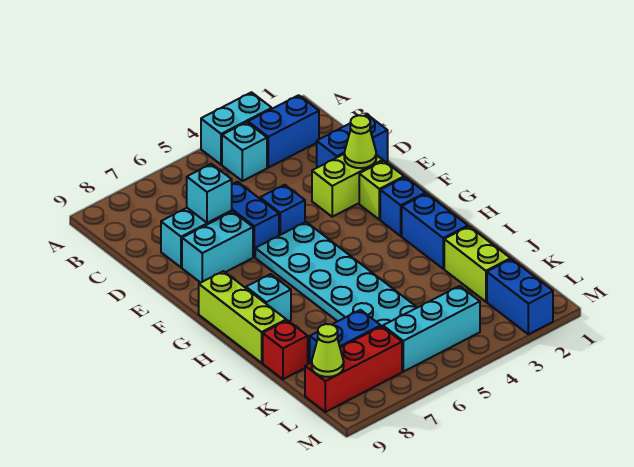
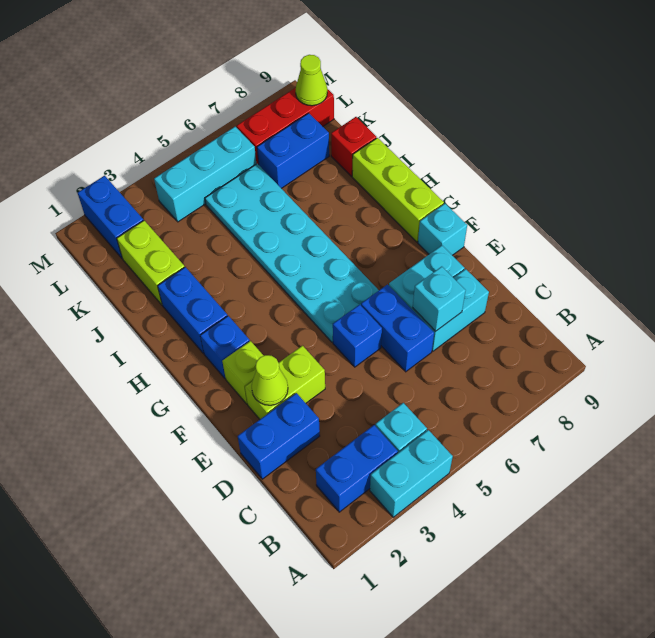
cyan 1x1 brick [246,274,291,321] -> cyan 1x1 brick moved to [418,204,467,255]

